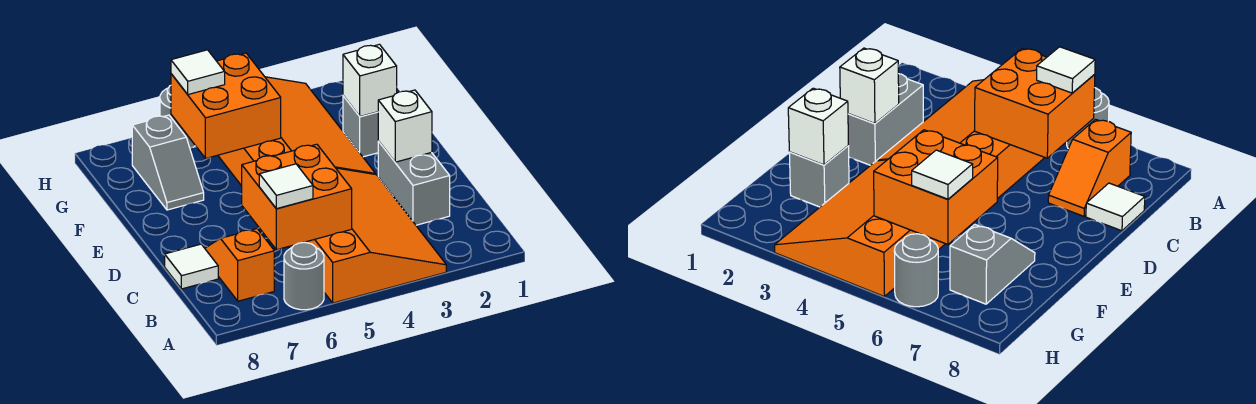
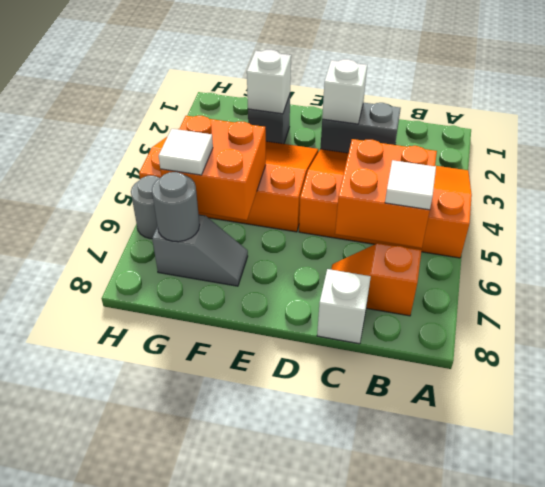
grey 1x1 round brick [284,242,324,310] -> grey 1x1 round brick moved to [152,172,200,242]
white 1x1 tile [165,244,218,289] -> white 1x1 brick [317,269,371,344]

